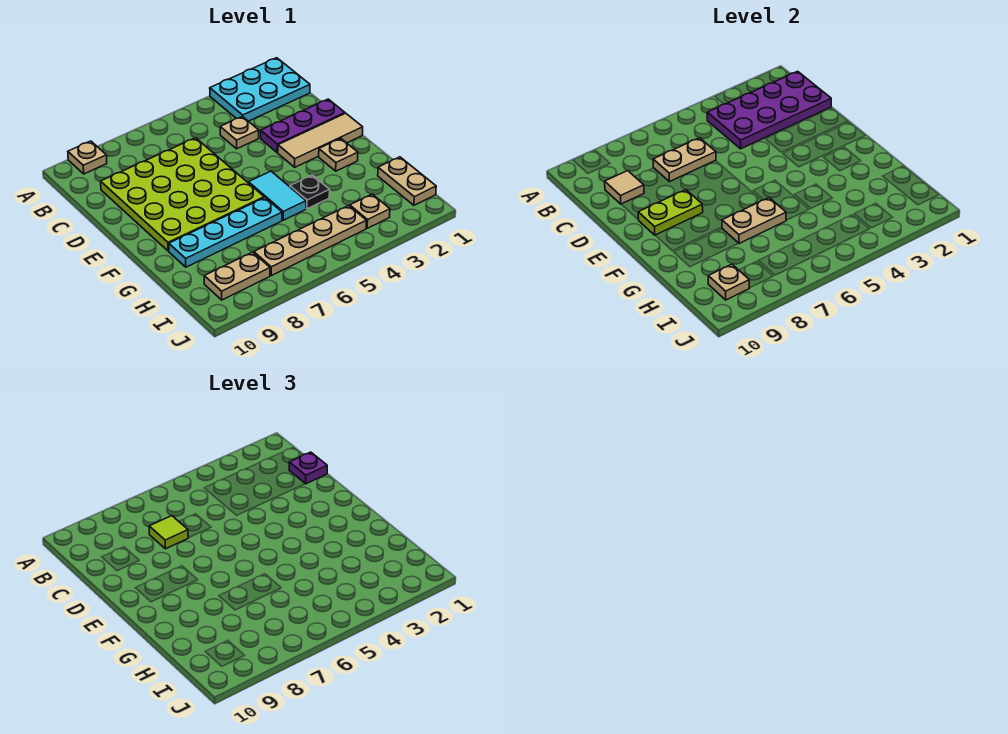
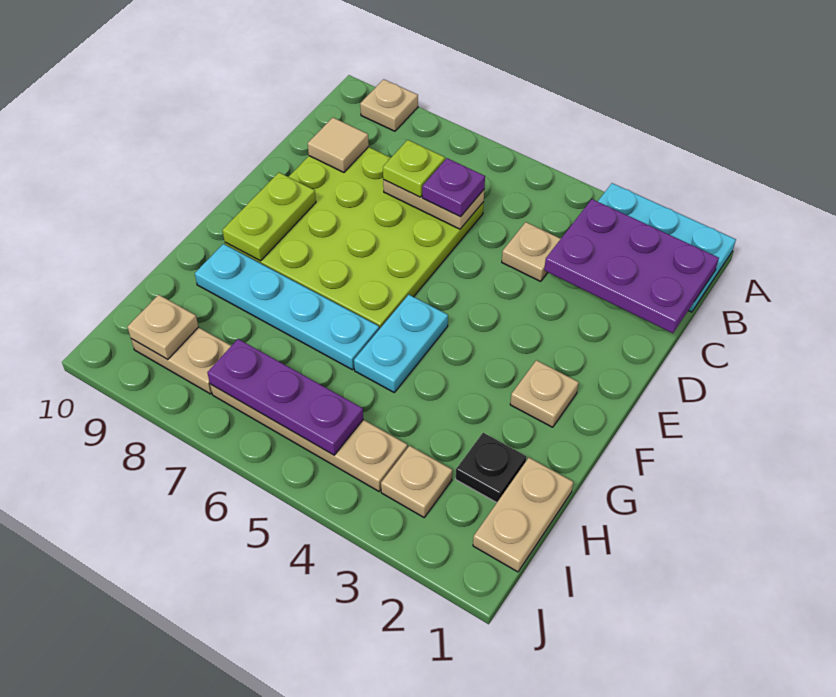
purple 2x4 plate [707,71,831,149] -> purple 2x3 plate [544,199,719,333]
purple 1x1 plate [289,452,327,484] -> purple 1x1 plate moved to [422,158,485,217]
lime 1x1 tile [149,516,188,549] -> lime 1x1 plate [383,140,445,197]
purple 1x3 plate [261,99,345,153] -> purple 1x3 plate moved to [207,339,363,455]
tan 1x3 tile [278,113,363,167] -> none
lime 1x2 plate [638,190,703,235] -> lime 1x2 plate turned to [223,173,316,261]
cyan 1x2 tile [249,171,306,220] -> cyan 1x2 plate [354,295,448,392]
black 1x1 plate [290,175,330,209] -> black 1x1 plate moved to [456,433,526,503]
tan 1x2 plate [722,198,786,243] -> none

